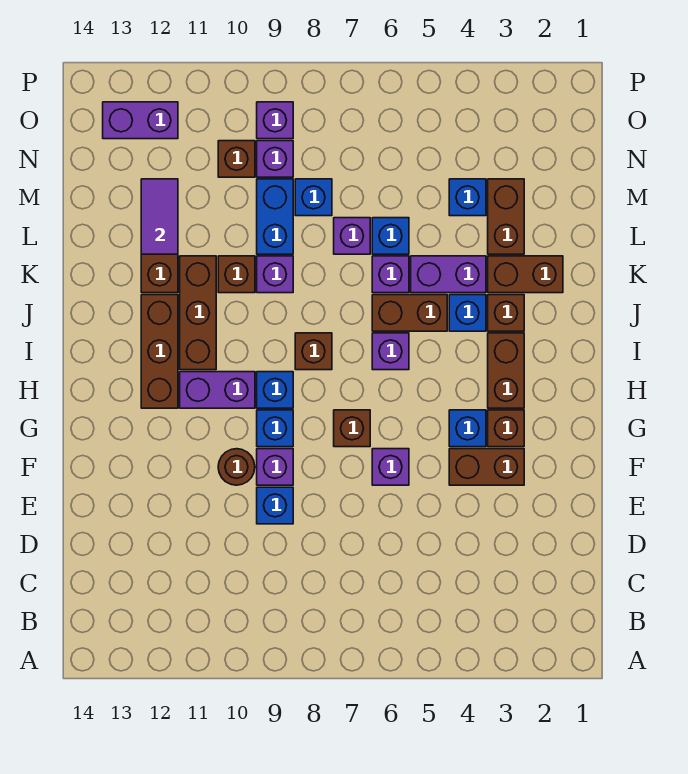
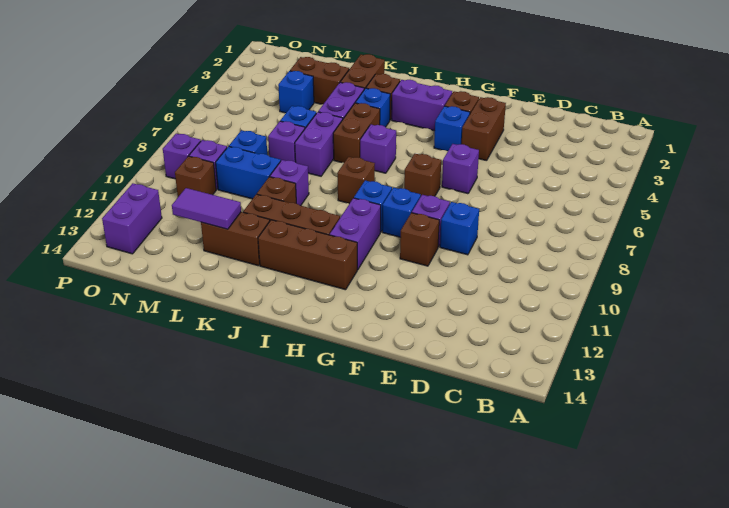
brown 1x1 round brick [218,449,255,485] -> brown 1x1 brick [400,213,439,266]
brown 1x2 brick [488,333,524,408] -> purple 1x2 brick [392,80,452,131]
purple 1x1 brick [372,256,409,293] -> purple 1x2 brick [295,112,343,176]

